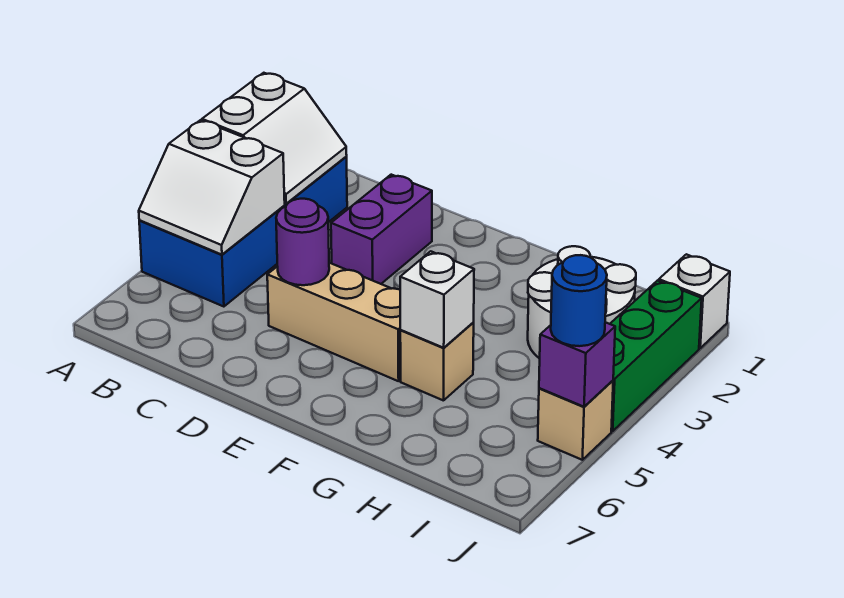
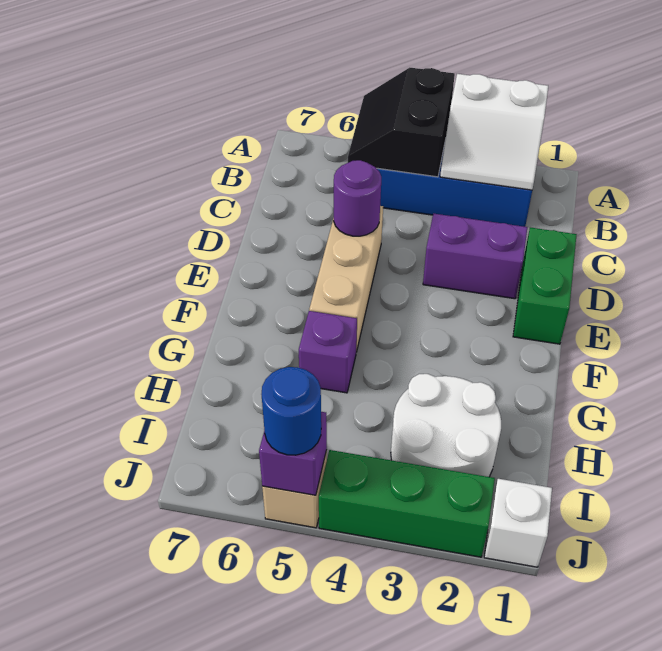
white 2x2 slope [139,120,285,255] -> black 2x2 slope [348,68,455,177]
none -> green 1x2 brick [513,227,577,344]
tan 1x1 brick [400,323,474,401] -> purple 1x1 brick [299,311,357,393]
white 1x1 brick [400,251,474,348] -> none

